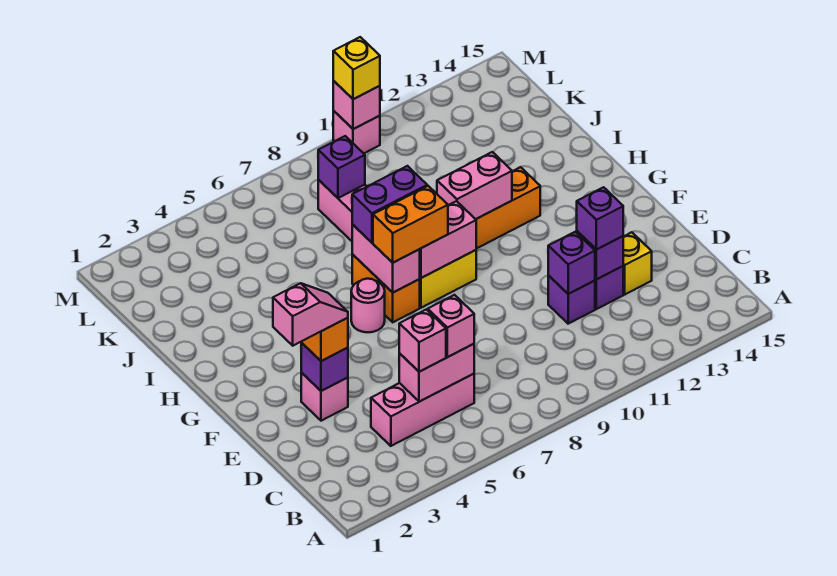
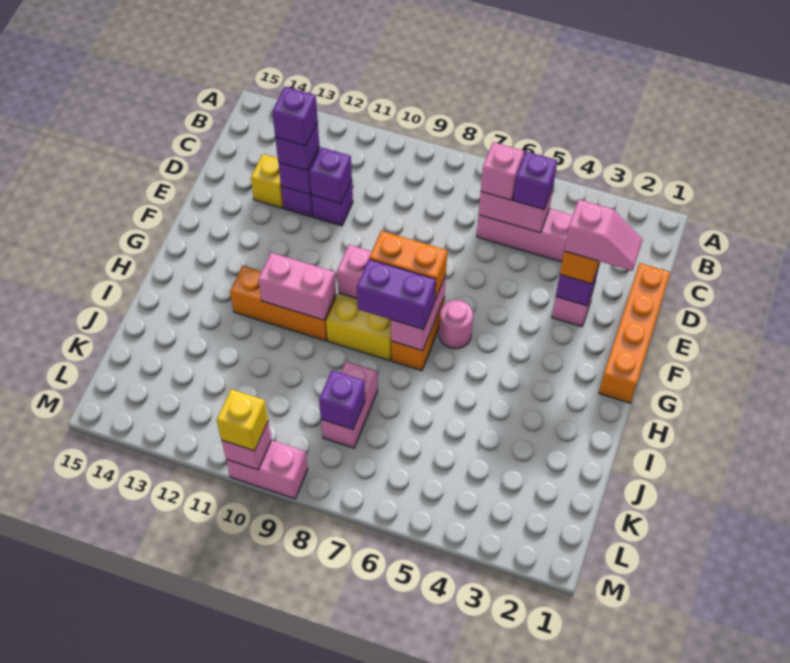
pink 1x1 brick [399,310,446,372] -> purple 1x1 brick [513,151,557,209]
none -> orange 1x4 brick [599,263,671,403]
none -> purple 1x1 brick [272,87,318,146]
pink 1x2 slope [273,283,348,346] -> pink 1x2 slope turned to [564,200,643,271]
pink 1x1 brick [333,111,380,153] -> pink 1x2 brick [226,440,308,499]

